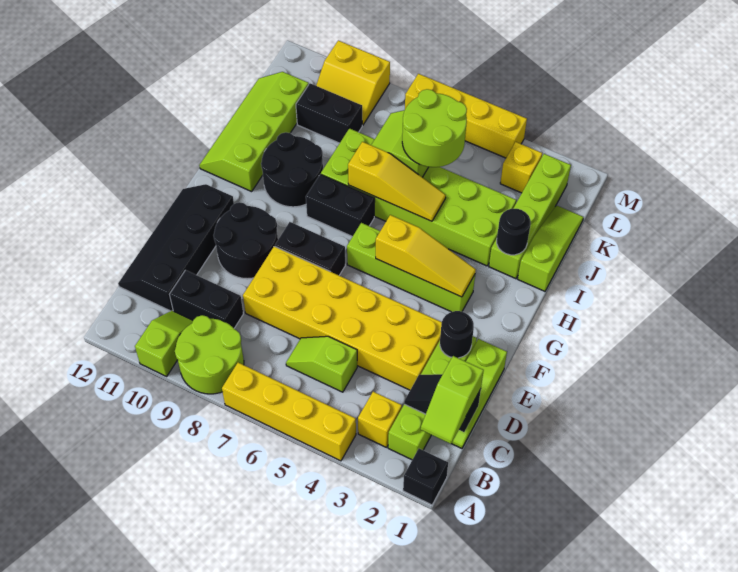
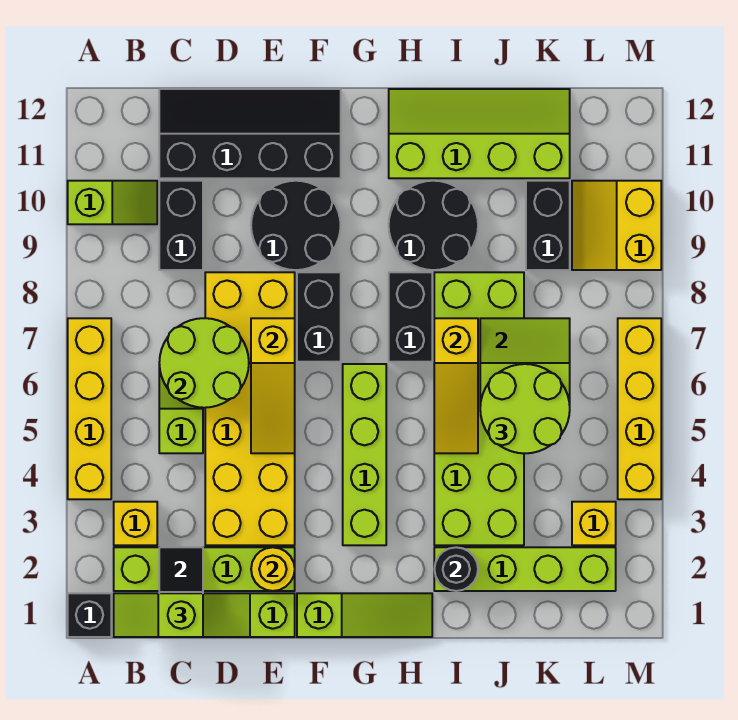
lime 2x2 round brick [175,315,244,394] -> lime 2x2 round brick moved to [159,318,249,408]
black 1x1 round brick [440,311,474,358] -> yellow 1x1 round brick [251,547,295,591]
yellow 1x3 slope [376,215,476,297] -> yellow 1x3 slope moved to [251,318,295,453]
lime 1x3 slope [518,205,583,291] -> lime 1x3 slope moved to [297,593,432,637]

